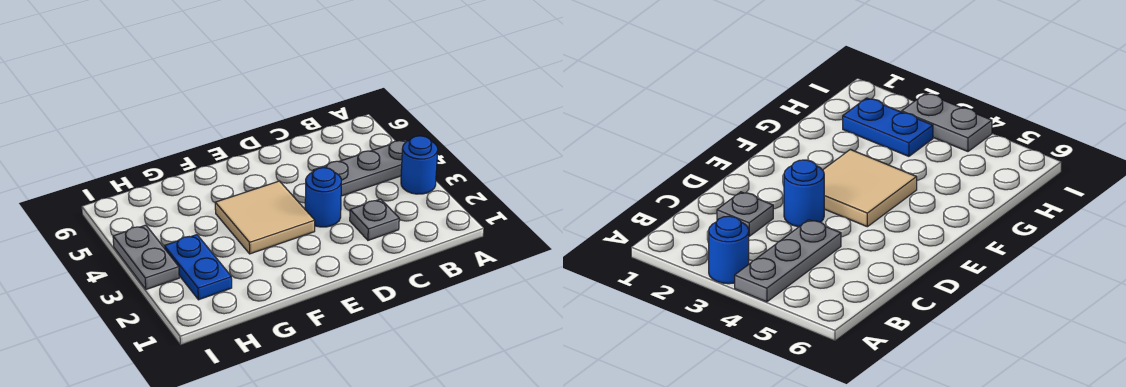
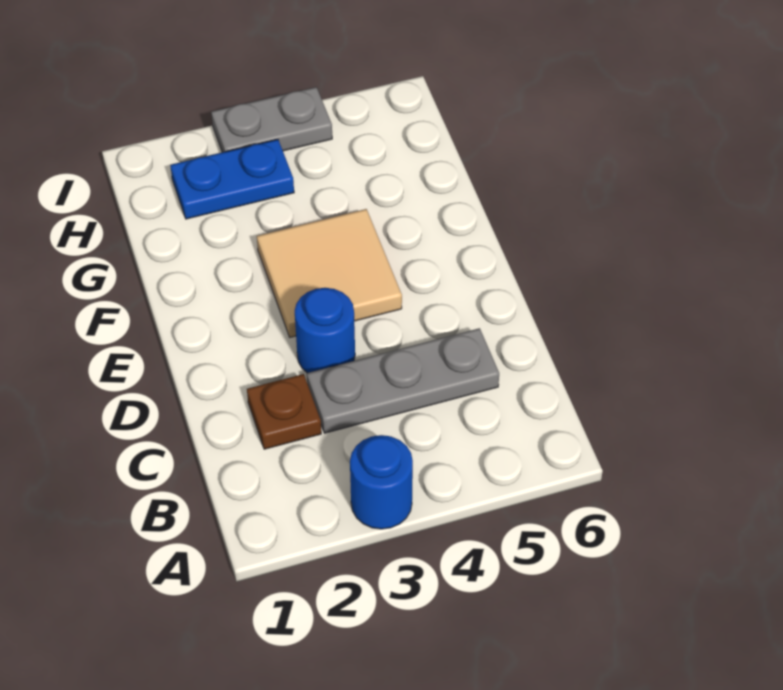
grey 1x3 plate [313,140,407,196] -> grey 1x3 plate turned to [307,328,499,433]
grey 1x1 plate [350,199,399,240] -> brown 1x1 plate [247,374,321,449]

